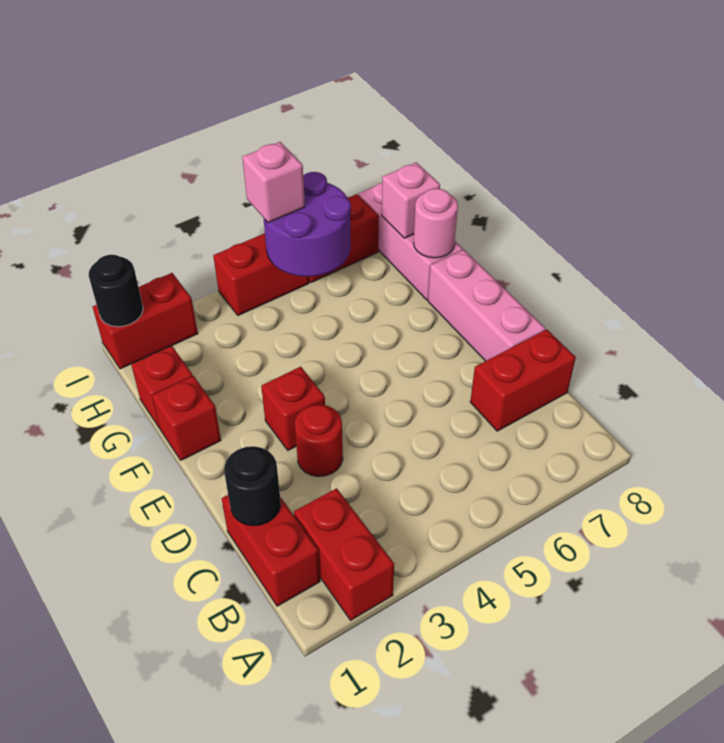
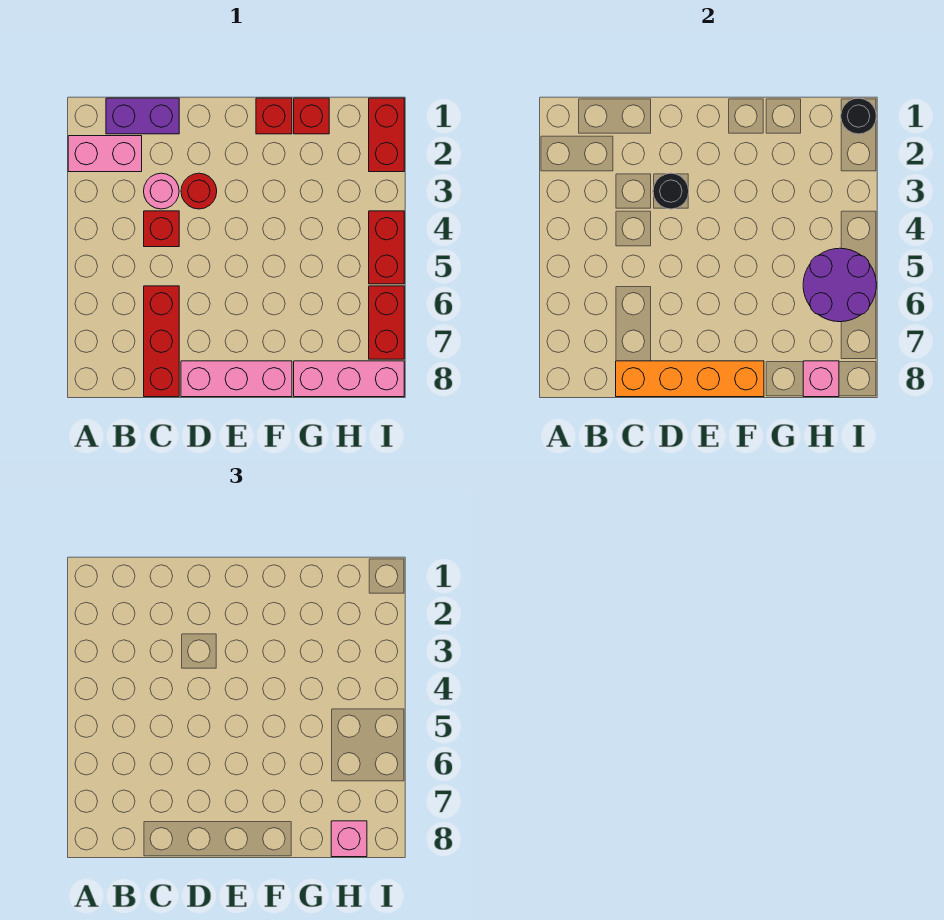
red 1x2 brick [294,488,394,620] -> pink 1x2 brick [68,136,142,172]
red 1x2 brick [222,495,320,606] -> purple 1x2 brick [106,98,179,134]
black 1x1 round brick [224,446,281,526] -> black 1x1 round brick moved to [653,173,689,209]
red 1x2 brick [470,330,576,431] -> red 1x3 brick [144,286,179,397]
none -> orange 1x4 brick [616,361,764,397]
red 1x1 brick [261,367,325,450] -> red 1x1 brick moved to [144,211,179,247]
pink 1x1 round brick [414,189,458,258] -> pink 1x1 round brick moved to [144,173,179,209]
pink 1x1 brick [242,142,305,223] -> pink 1x1 brick moved to [331,821,367,857]

